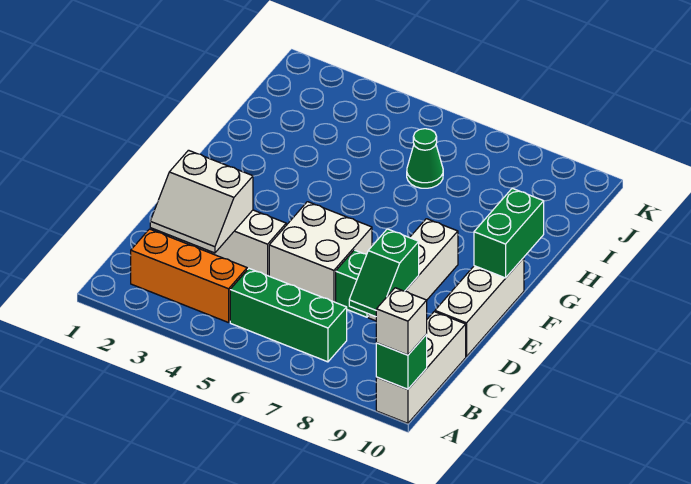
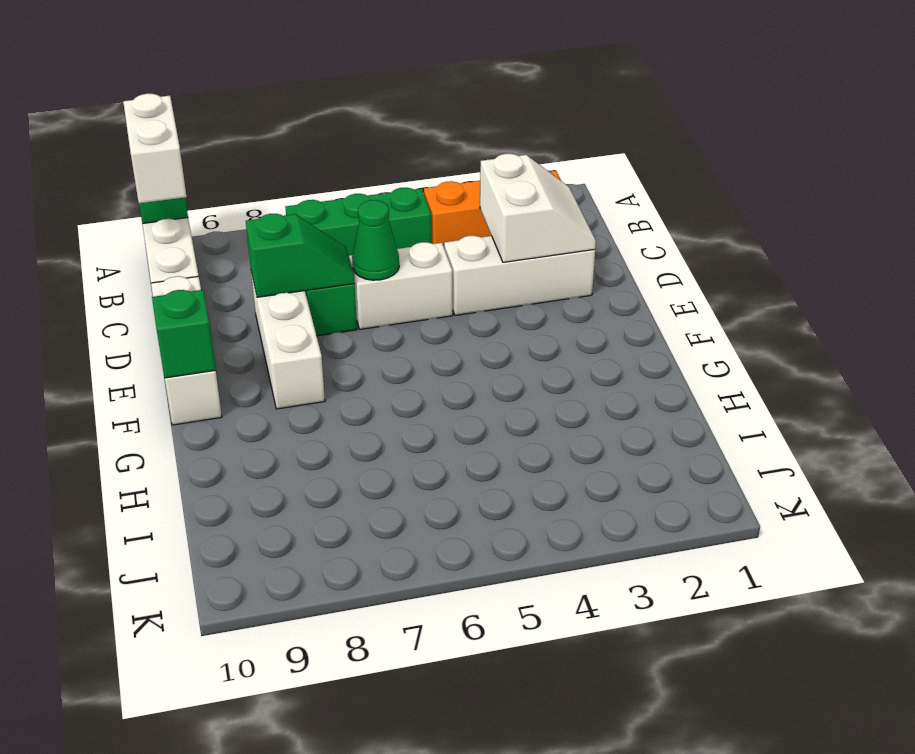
white 1x1 brick [376,288,427,355] -> white 1x2 brick [123,94,186,203]
white 2x2 slope [150,150,253,253] -> white 2x2 slope turned to [480,154,596,262]
green 1x2 slope [349,229,419,317] -> green 1x2 slope turned to [246,214,355,297]
white 2x2 brick [269,202,372,302] -> white 1x2 brick [349,242,453,329]
green 1x2 brick [474,188,544,278] -> green 1x1 brick [152,290,216,378]
green 1x1 cone [407,129,443,188] -> green 1x1 cone moved to [352,200,399,280]

